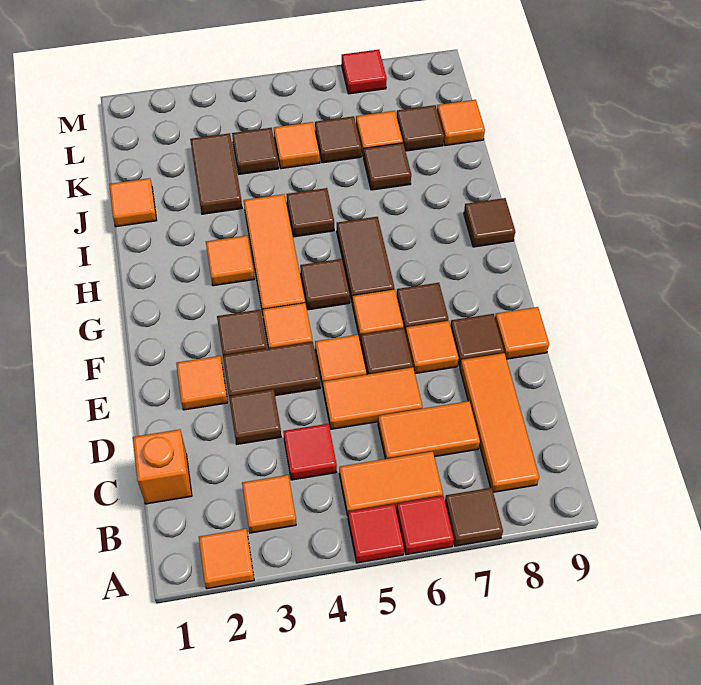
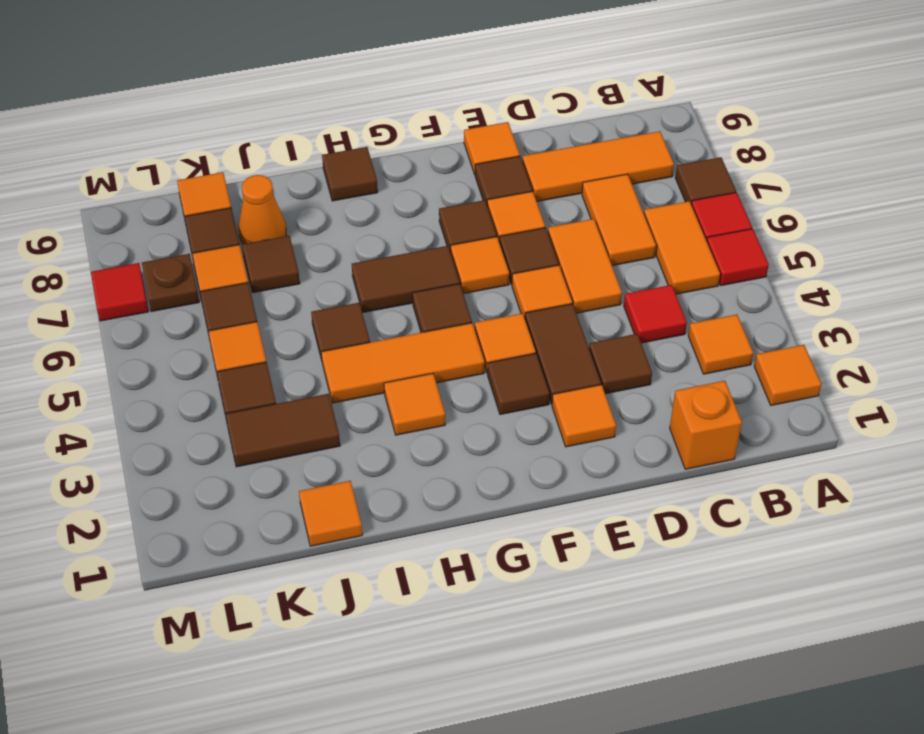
none -> orange 1x1 cone [239,175,286,244]
none -> brown 1x1 plate [142,254,199,312]

